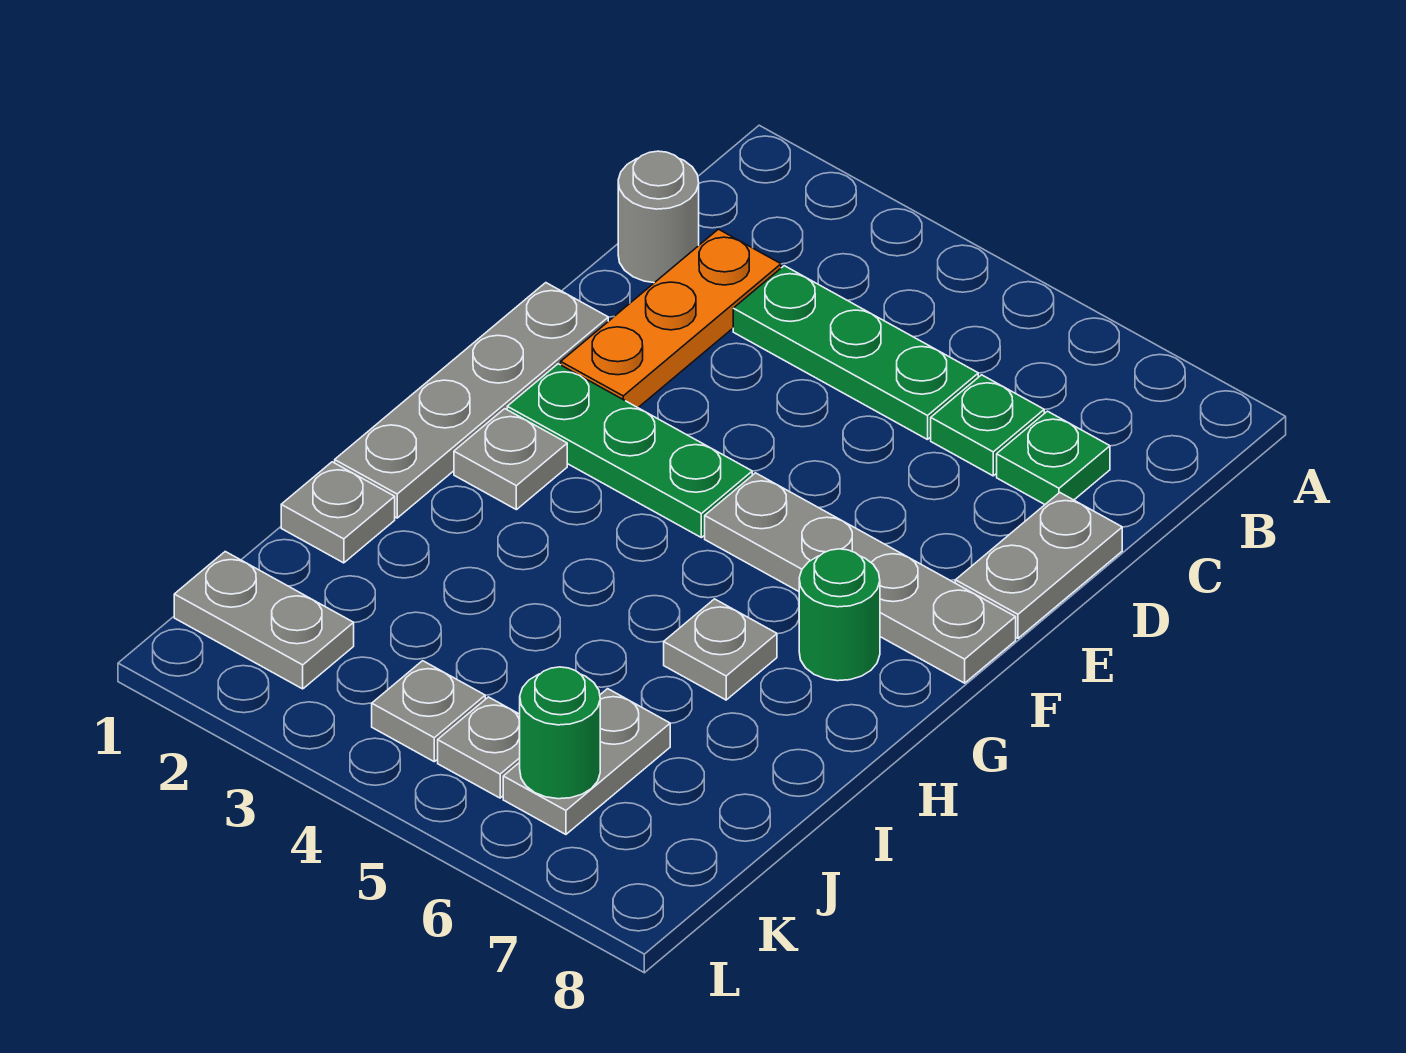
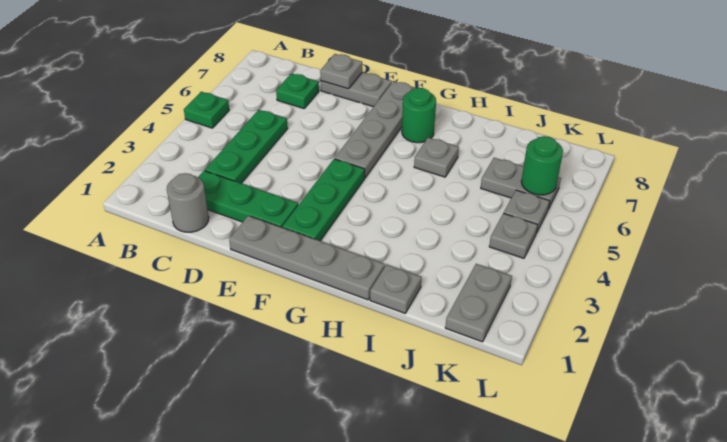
orange 1x3 plate [561,229,781,408] -> green 1x3 plate [198,171,298,227]
green 1x1 plate [931,375,1044,476] -> green 1x1 plate moved to [184,92,229,128]
grey 1x1 plate [454,409,567,510] -> grey 1x1 plate moved to [320,54,362,89]

